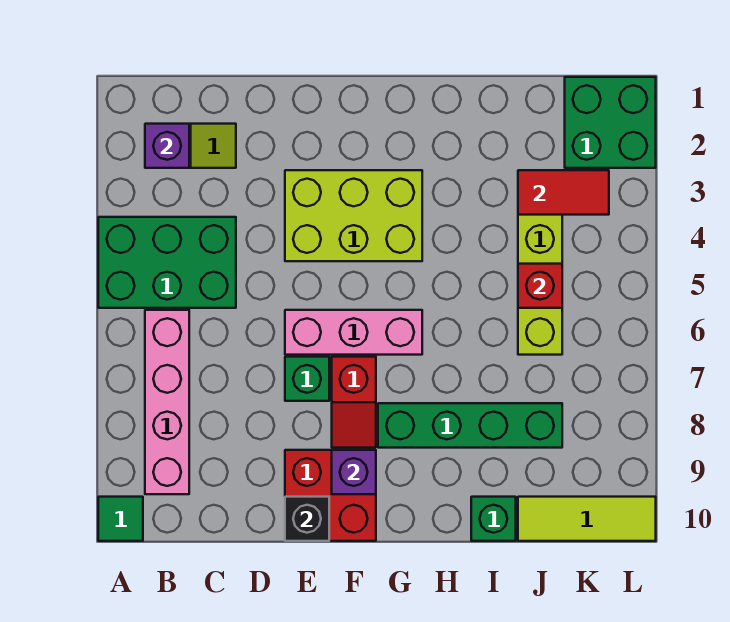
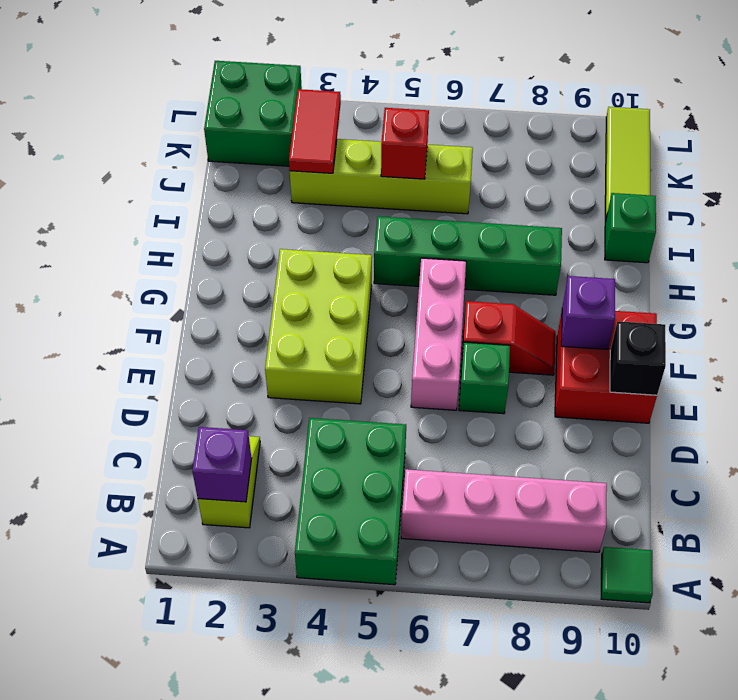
green 1x4 brick [378,403,562,448] -> green 1x4 brick turned to [374,216,562,295]

